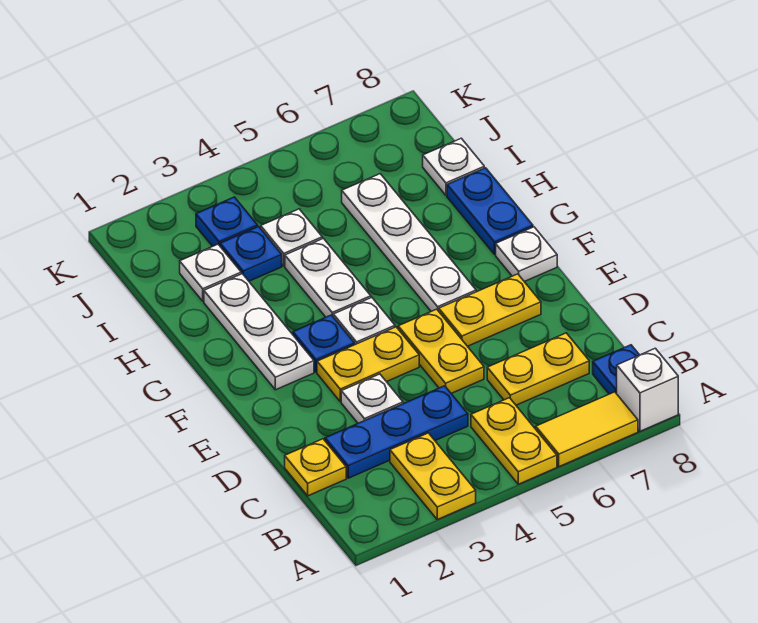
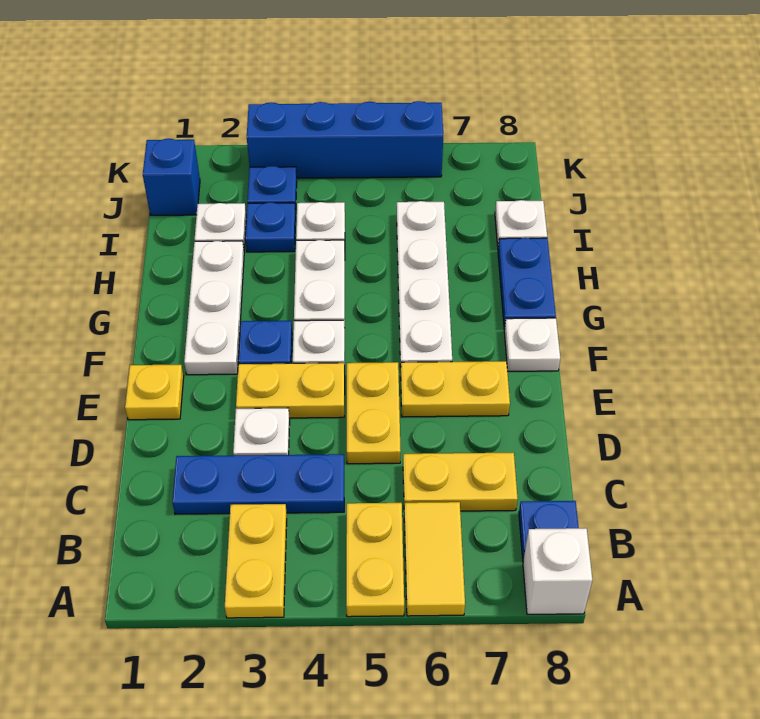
yellow 1x2 tile [536,392,638,467] -> yellow 1x2 tile turned to [404,502,465,616]
yellow 1x1 plate [285,439,346,496] -> yellow 1x1 plate moved to [125,365,184,420]
none -> blue 1x1 brick [143,139,200,215]
none -> blue 1x4 brick [247,101,443,178]

